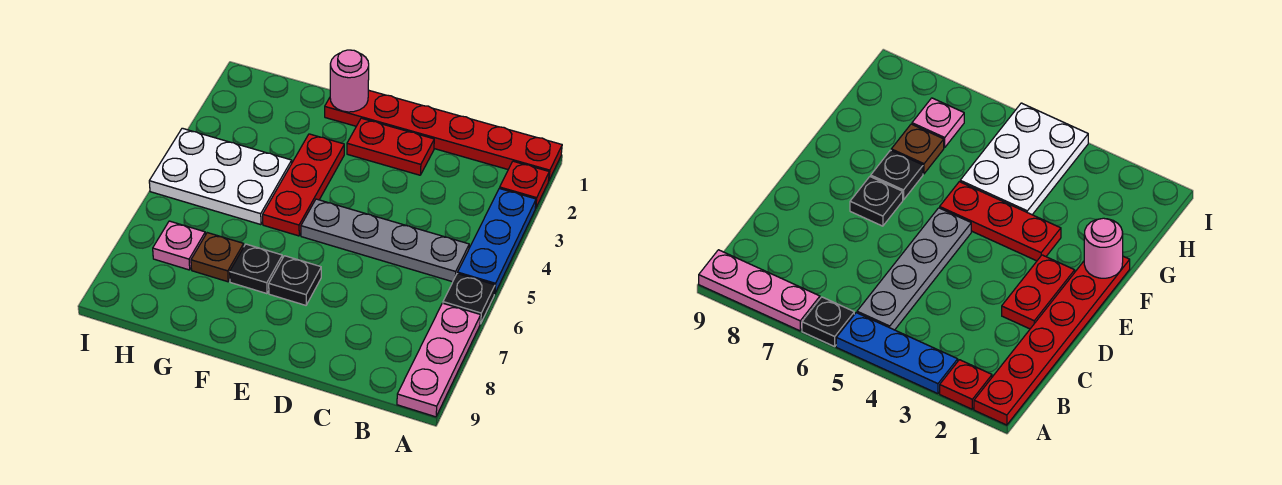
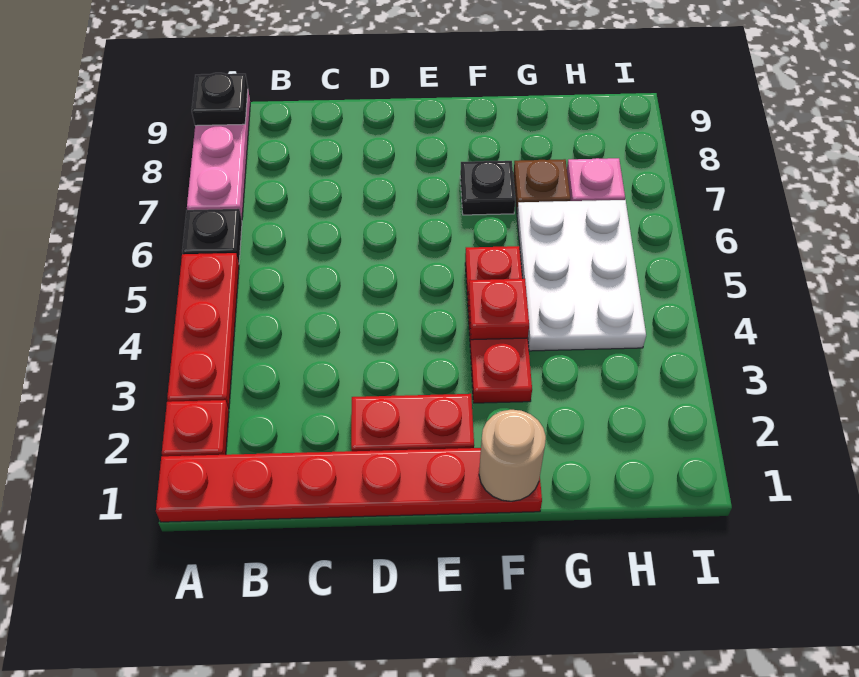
blue 1x3 plate [458,188,536,294] -> red 1x3 plate [167,253,239,409]
grey 1x4 plate [301,199,469,282] -> none
black 1x1 plate [269,256,321,305] -> black 1x1 plate moved to [192,73,248,126]
pink 1x1 round brick [330,50,369,112] -> tan 1x1 round brick [479,410,546,501]
none -> red 1x1 plate [468,278,529,340]
white 2x3 plate [149,128,292,225] -> white 2x3 plate turned to [517,200,646,351]

